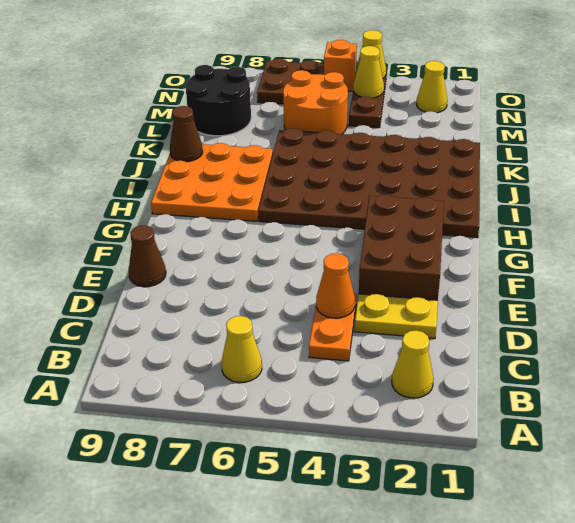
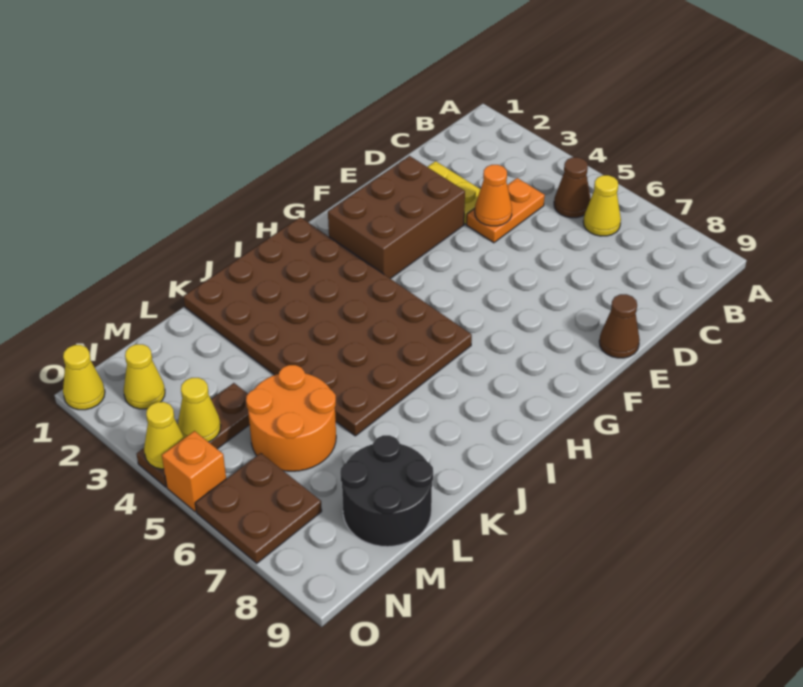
yellow 1x1 cone [392,330,434,398] -> yellow 1x1 cone moved to [63,345,105,410]
orange 3x3 plate [151,143,273,221] -> none
brown 1x1 cone [170,106,203,162] -> brown 1x1 cone moved to [554,157,591,218]

